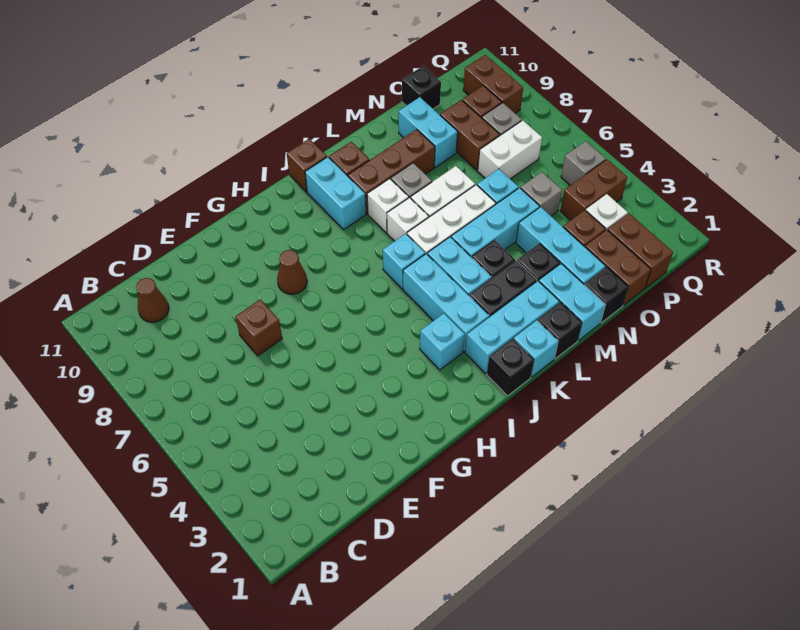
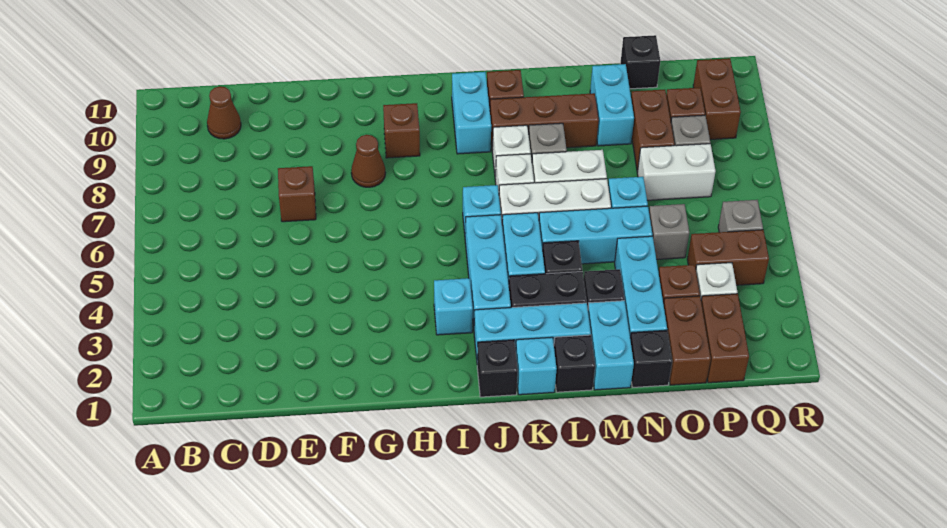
brown 1x1 brick [287,139,327,192] -> brown 1x1 brick moved to [383,103,420,158]

